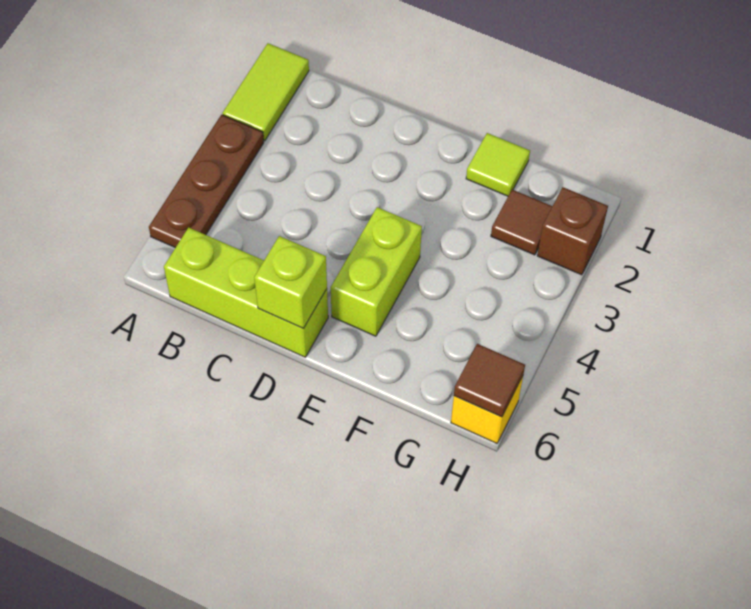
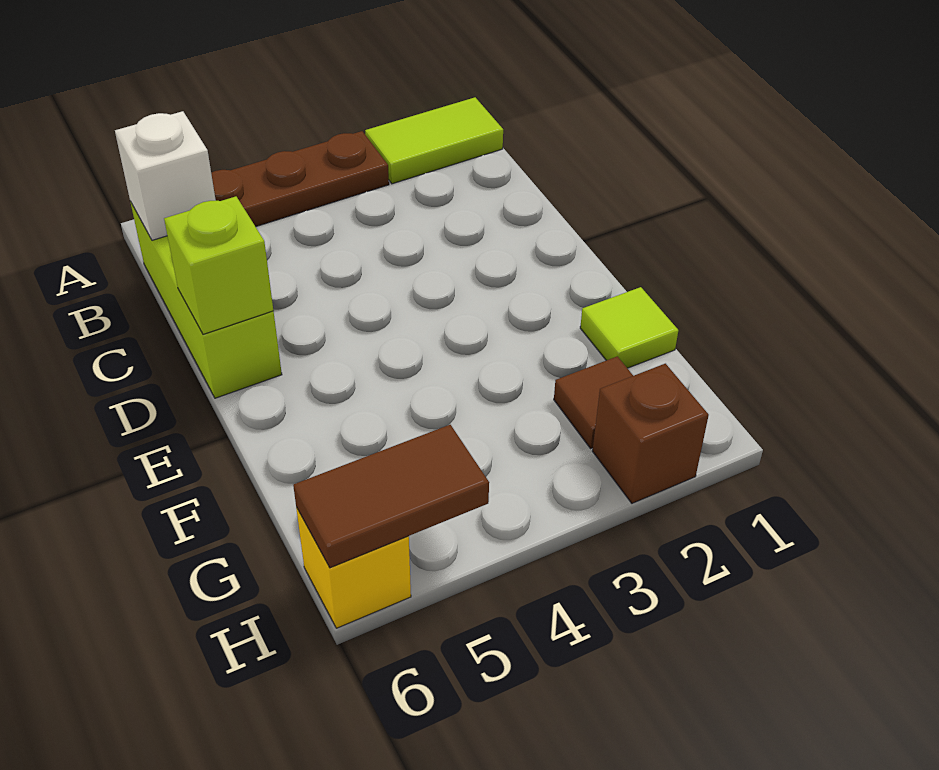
none -> white 1x1 brick [115,111,216,240]
lime 1x2 brick [331,207,422,336] -> none
brown 1x1 tile [454,344,525,417] -> brown 1x2 tile [293,425,489,568]

